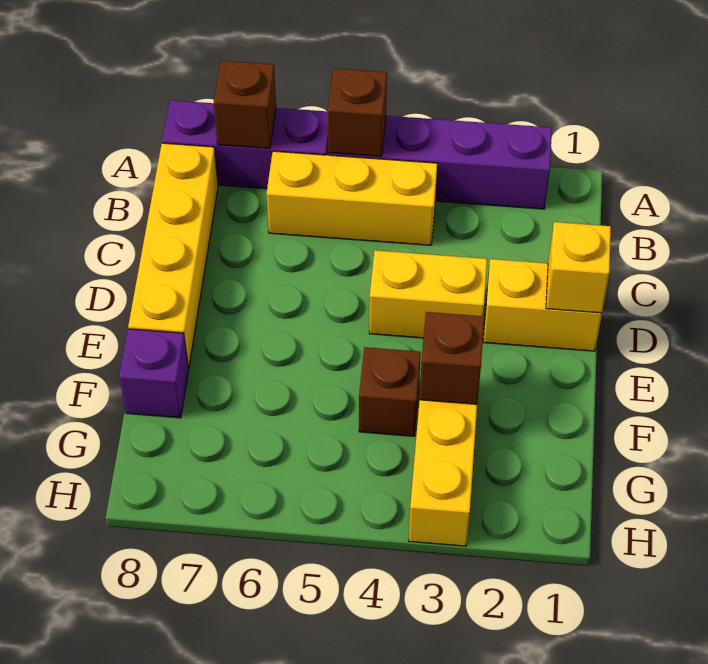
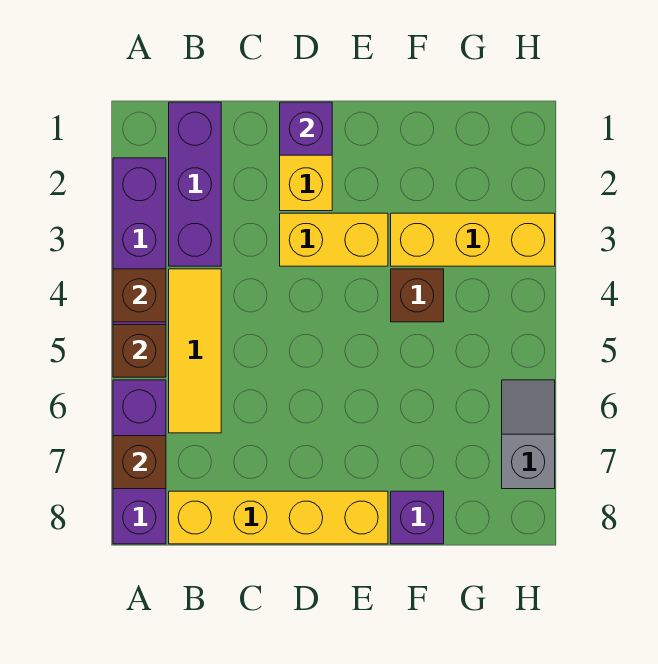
none -> purple 1x3 brick [169,102,221,266]
yellow 1x3 brick [267,151,437,245] -> yellow 1x3 tile [169,269,221,433]
yellow 1x1 brick [546,222,611,313] -> purple 1x1 brick [280,102,332,155]
yellow 1x2 brick [369,250,487,338] -> yellow 1x2 brick turned to [280,213,388,266]
brown 1x1 brick [420,312,484,404] -> brown 1x1 brick moved to [113,269,166,322]
none -> grey 1x2 slope [502,380,555,489]

